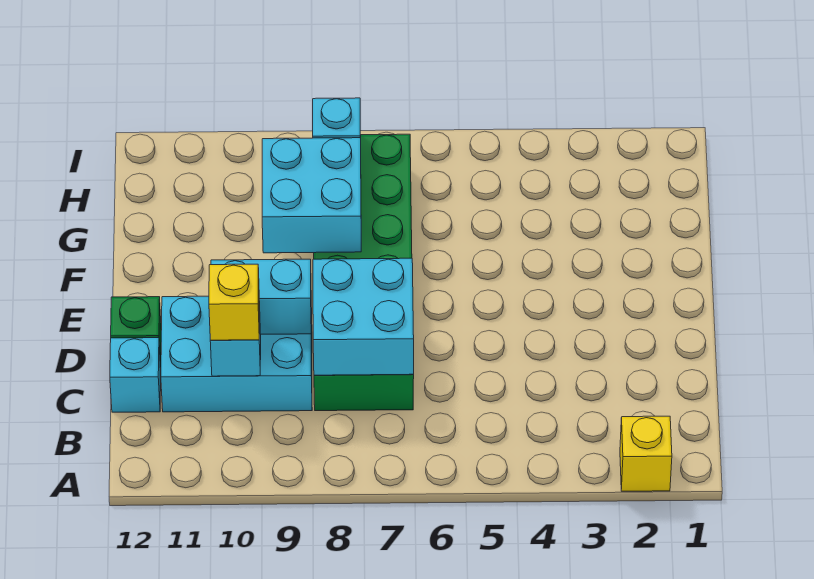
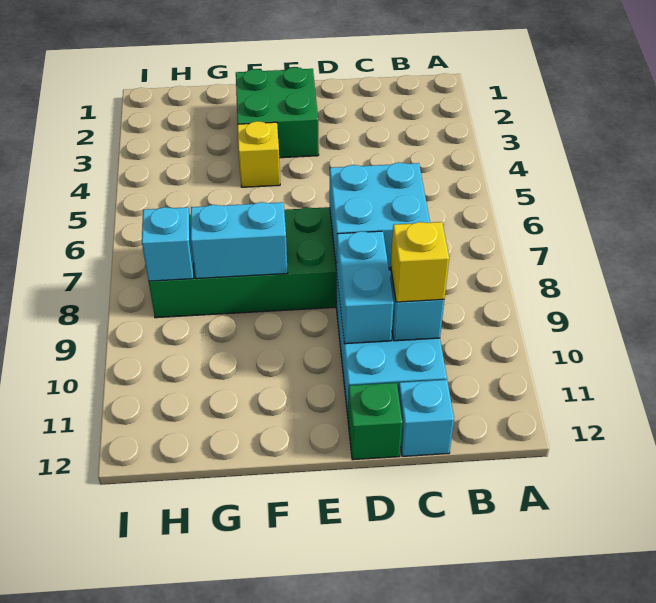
yellow 1x1 brick [620,416,672,491] -> yellow 1x1 brick moved to [238,121,280,187]
none -> green 2x2 brick [236,67,319,158]
cyan 2x2 brick [262,138,361,253] -> cyan 1x2 brick [191,202,288,279]

